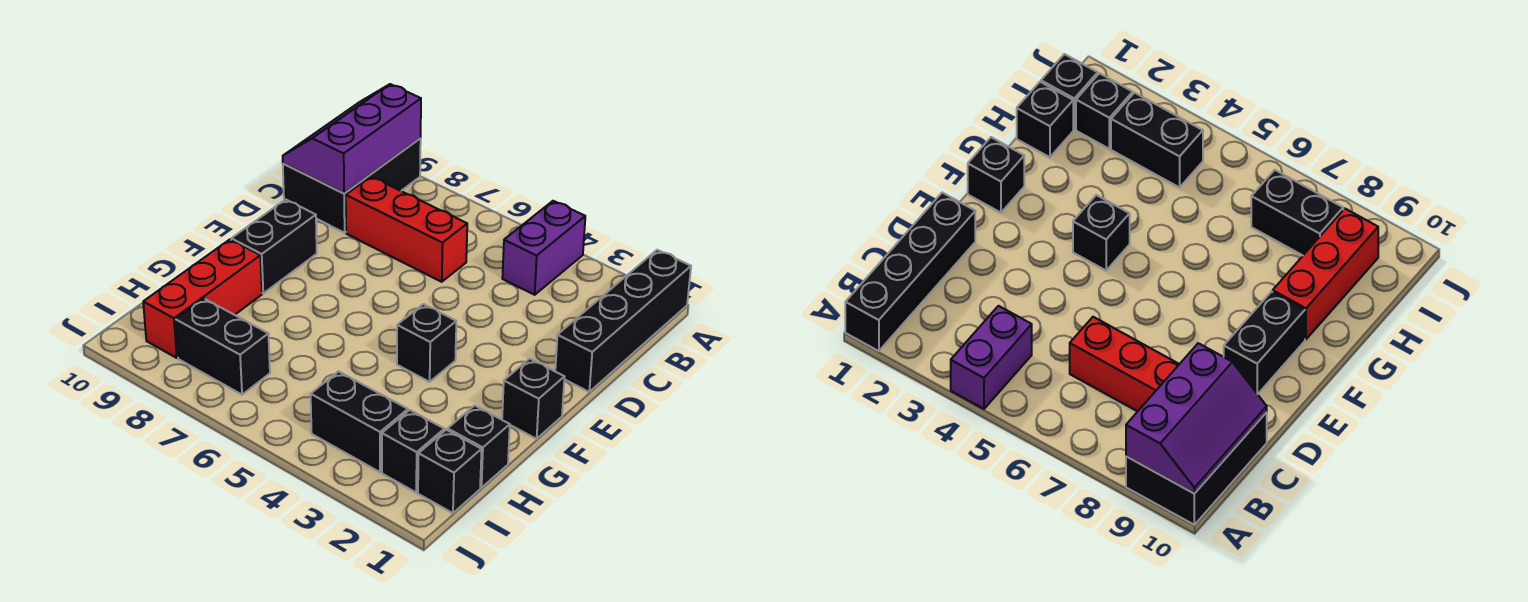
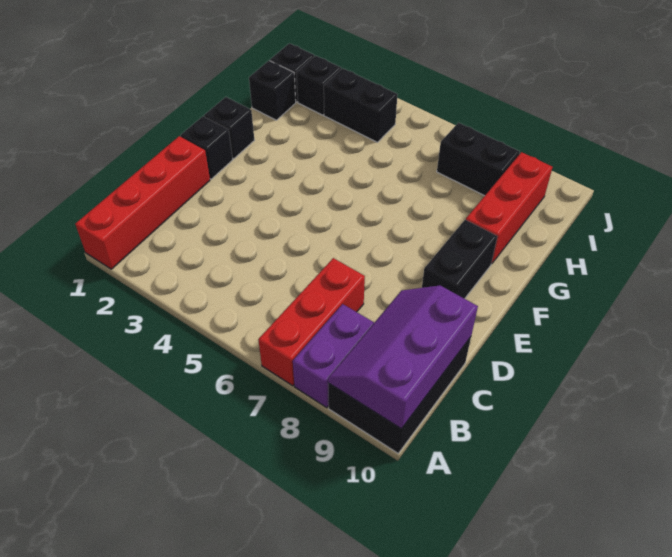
black 1x4 brick [555,250,691,392] -> red 1x4 brick [75,136,210,269]
purple 1x2 brick [502,201,585,295] -> purple 1x2 brick moved to [293,304,374,408]
purple 2x3 slope [283,84,421,193] -> purple 2x3 slope turned to [328,286,478,429]
red 1x3 brick [346,177,467,282] -> red 1x3 brick turned to [258,258,365,386]
black 1x1 brick [397,304,456,382] -> black 1x1 brick moved to [180,116,233,179]

